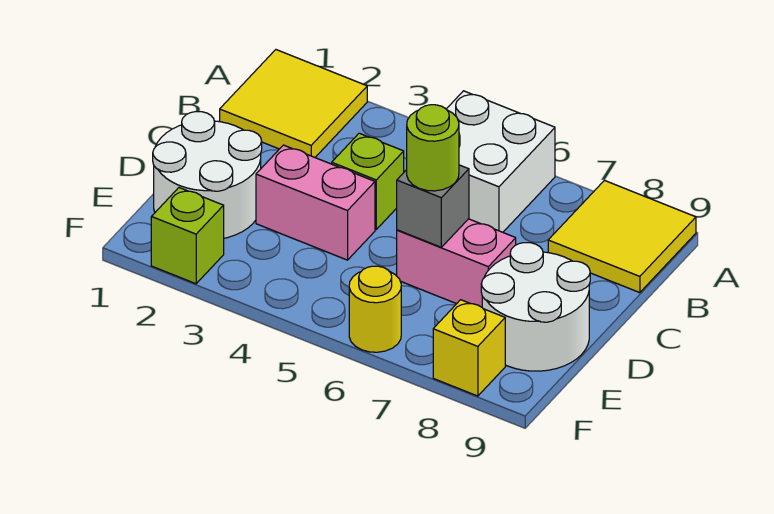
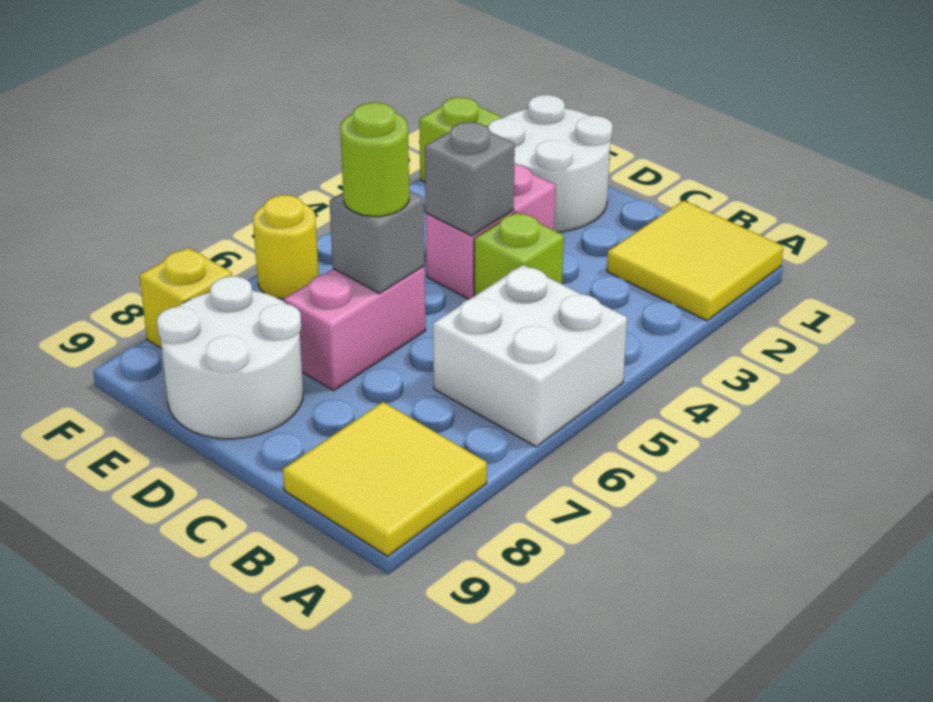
none -> grey 1x1 brick [425,122,515,236]

